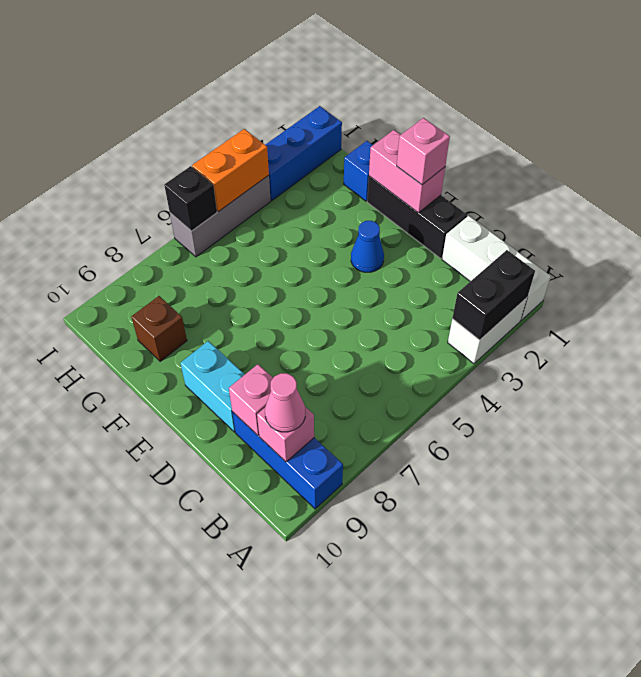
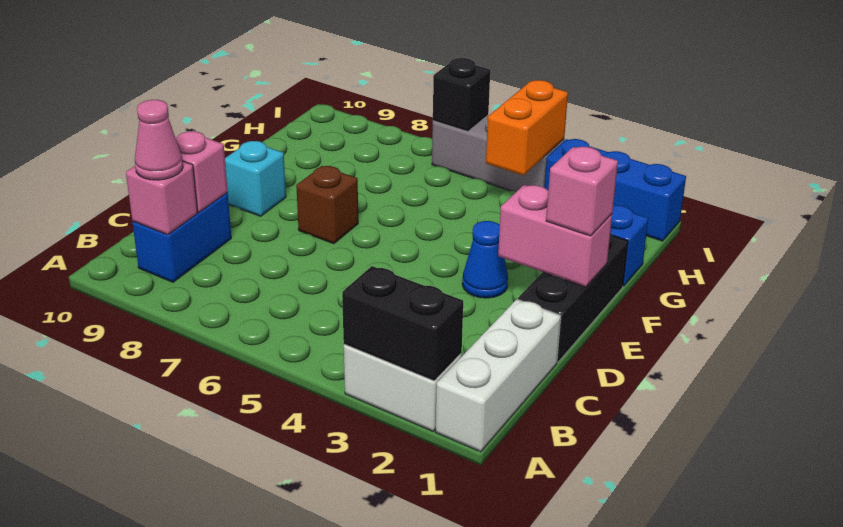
blue 1x3 brick [232,412,343,509] -> blue 1x2 brick [132,193,231,282]
cyan 1x2 brick [180,341,245,432] -> cyan 1x1 brick [225,141,286,216]
pink 1x2 brick [369,130,445,213] -> pink 1x2 brick turned to [498,185,612,287]
brown 1x1 brick [131,296,187,361] -> brown 1x1 brick moved to [296,166,358,244]
orange 1x2 brick [192,129,269,211] -> orange 1x2 brick turned to [486,80,568,175]

